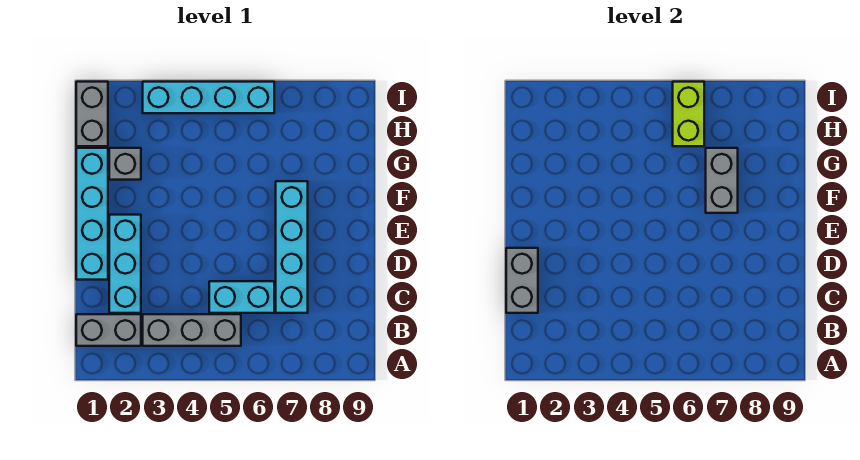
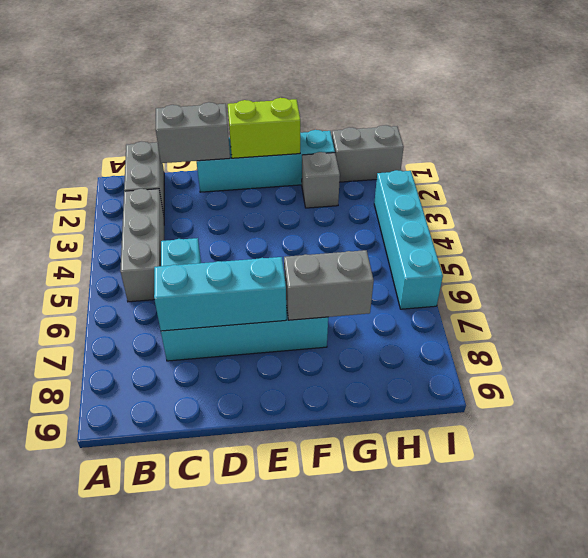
cyan 1x3 brick [109,215,141,313] -> cyan 1x3 brick moved to [154,257,286,331]
lime 1x2 brick [673,82,704,146] -> lime 1x2 brick moved to [228,98,300,158]

